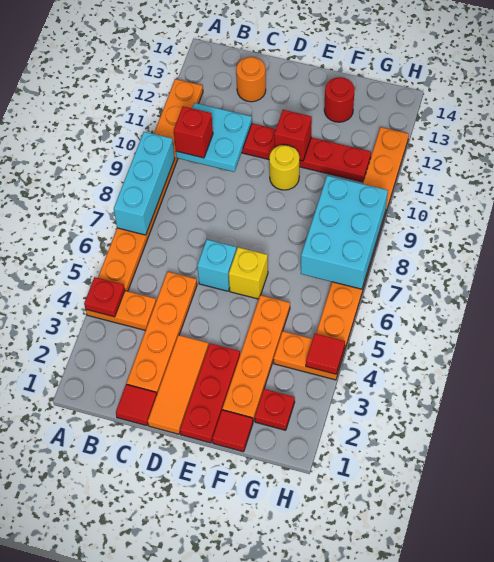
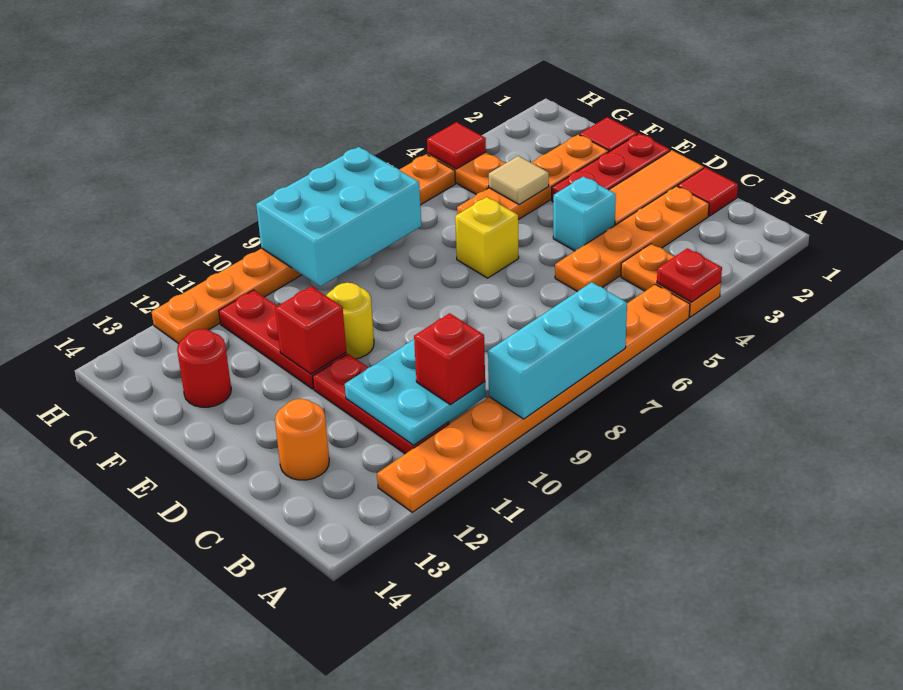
cyan 1x1 brick [197,240,236,291] -> cyan 1x1 brick moved to [553,177,616,251]
none -> tan 1x1 tile [489,156,549,205]
red 1x1 plate [255,389,295,430] -> none

